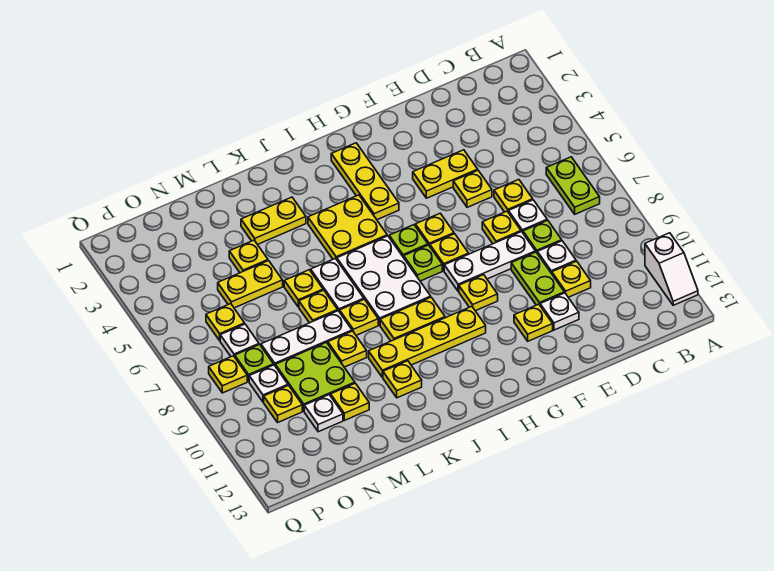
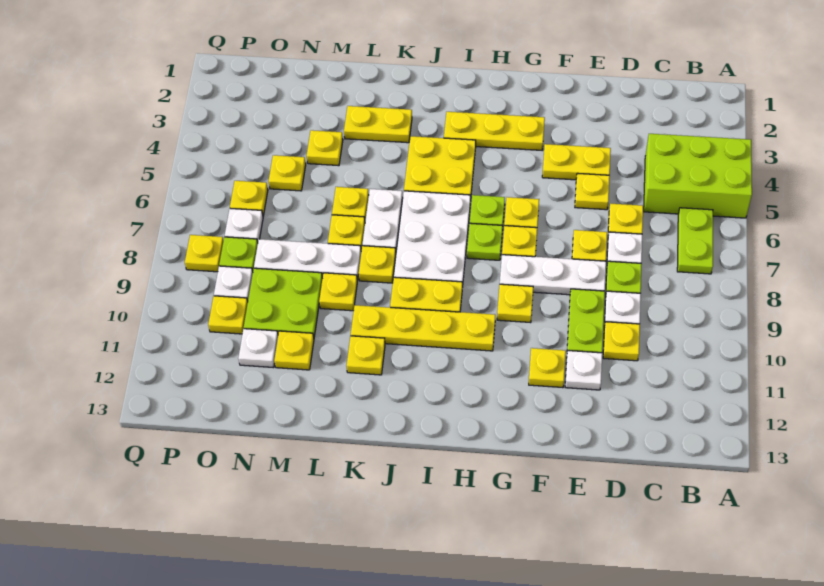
none -> lime 2x3 brick [644,134,752,218]
white 1x2 slope [645,233,698,305] -> none
yellow 1x3 plate [331,143,399,220] -> yellow 1x3 plate turned to [444,112,545,150]
yellow 1x2 plate [218,261,283,308] -> yellow 1x1 plate [269,155,306,191]

